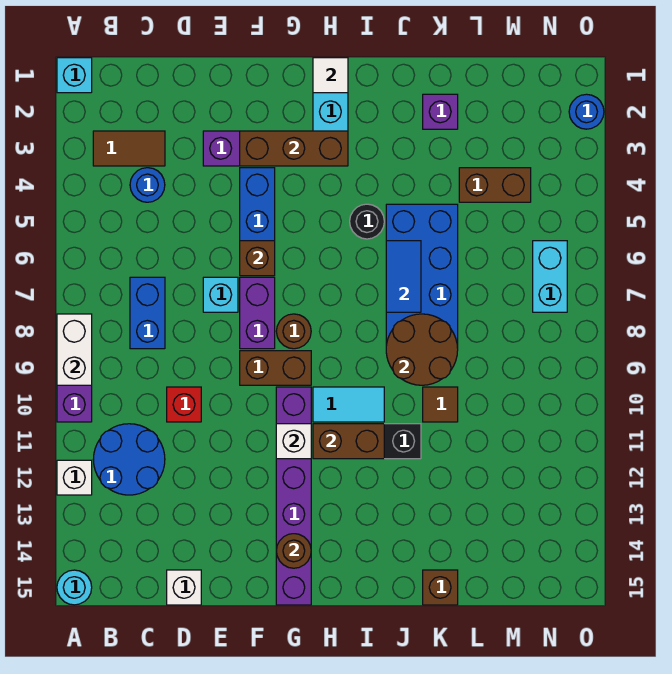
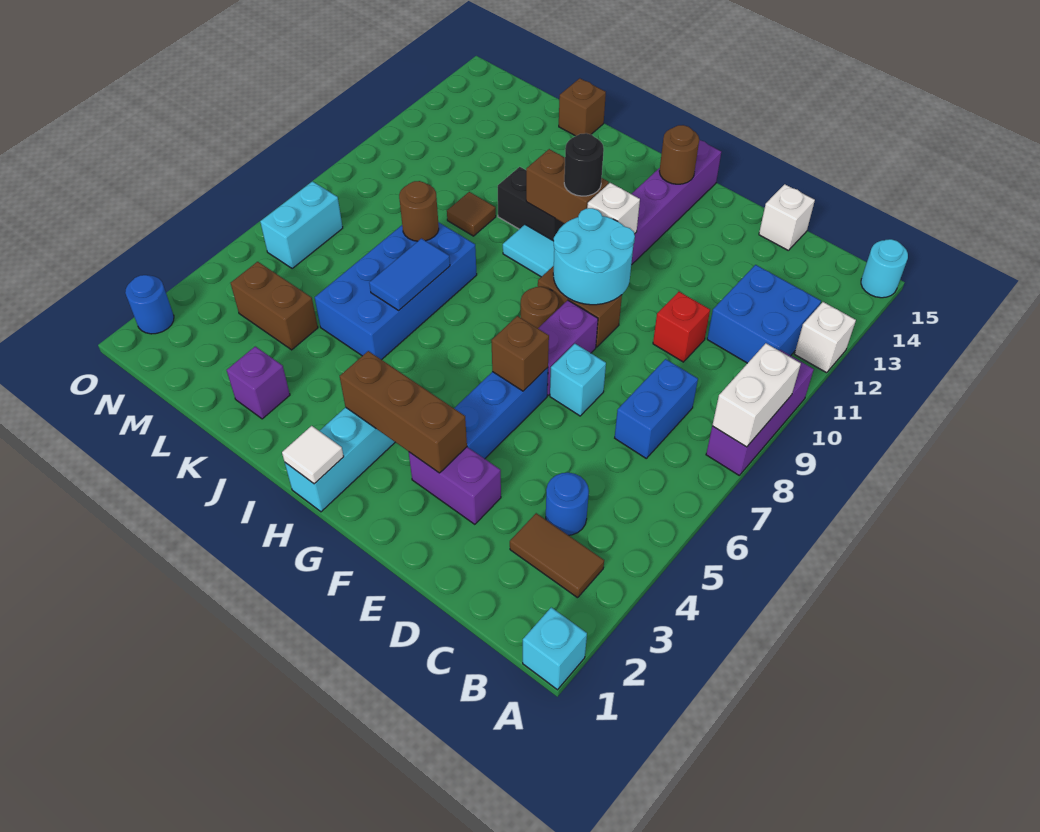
blue 2x2 round brick [93,424,165,495] -> blue 2x2 brick [707,265,821,363]
none -> cyan 2x2 round brick [553,208,635,305]
black 1x1 round brick [350,204,384,239] -> black 1x1 round brick moved to [564,133,604,196]
brown 2x2 round brick [386,314,458,385] -> brown 1x1 round brick [399,181,439,241]

